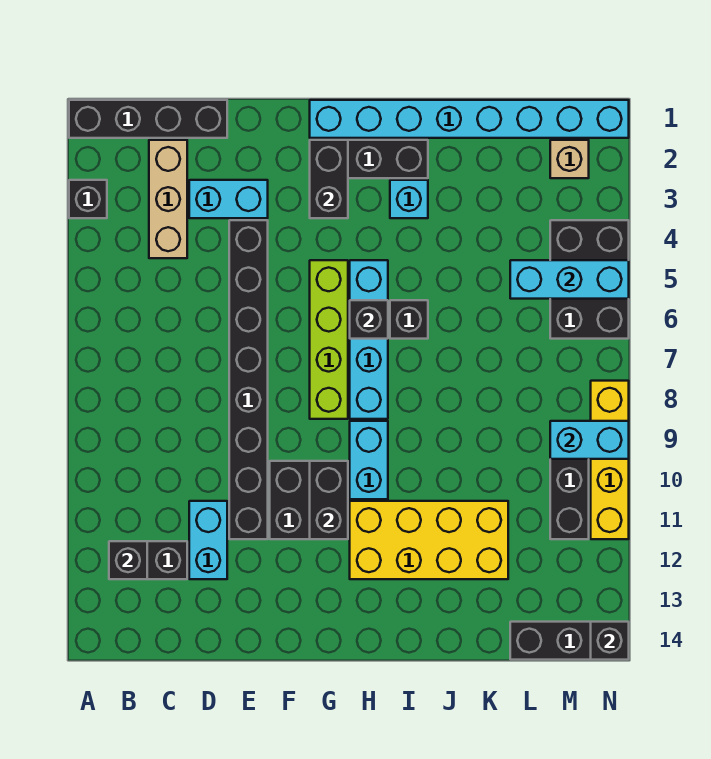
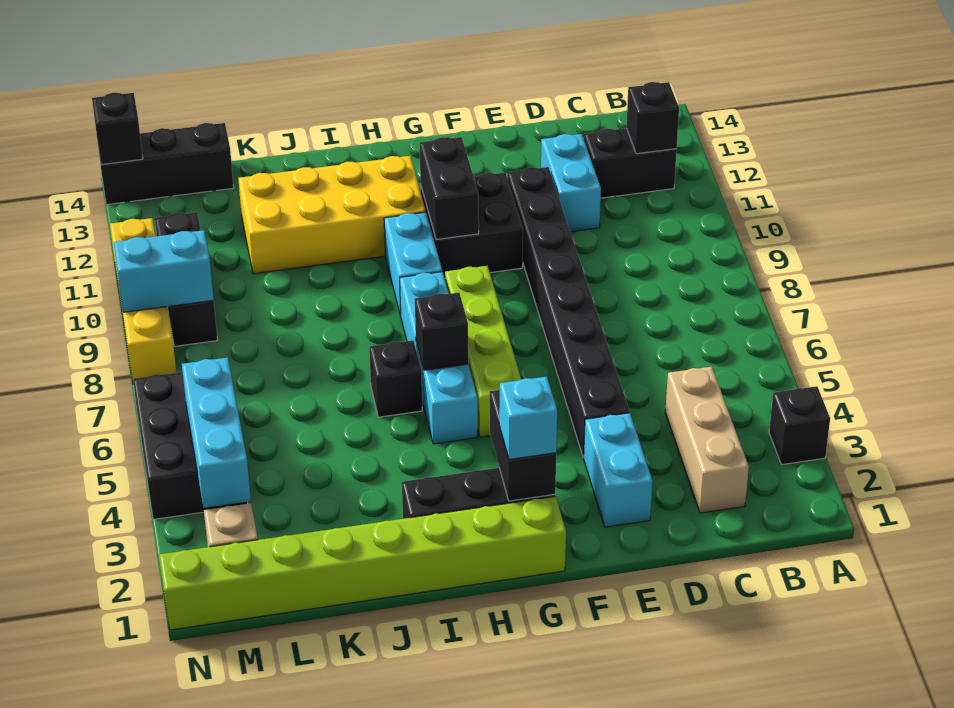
black 1x4 brick [69,100,227,138] -> none
cyan 1x2 brick [189,180,268,218] -> cyan 1x2 brick turned to [583,413,653,527]
cyan 1x8 brick [310,100,629,138] -> lime 1x8 brick [159,496,566,630]
cyan 1x1 brick [390,180,428,218] -> cyan 1x1 brick moved to [499,377,557,459]
cyan 1x3 brick [510,260,629,299] -> cyan 1x3 brick turned to [182,358,251,508]

